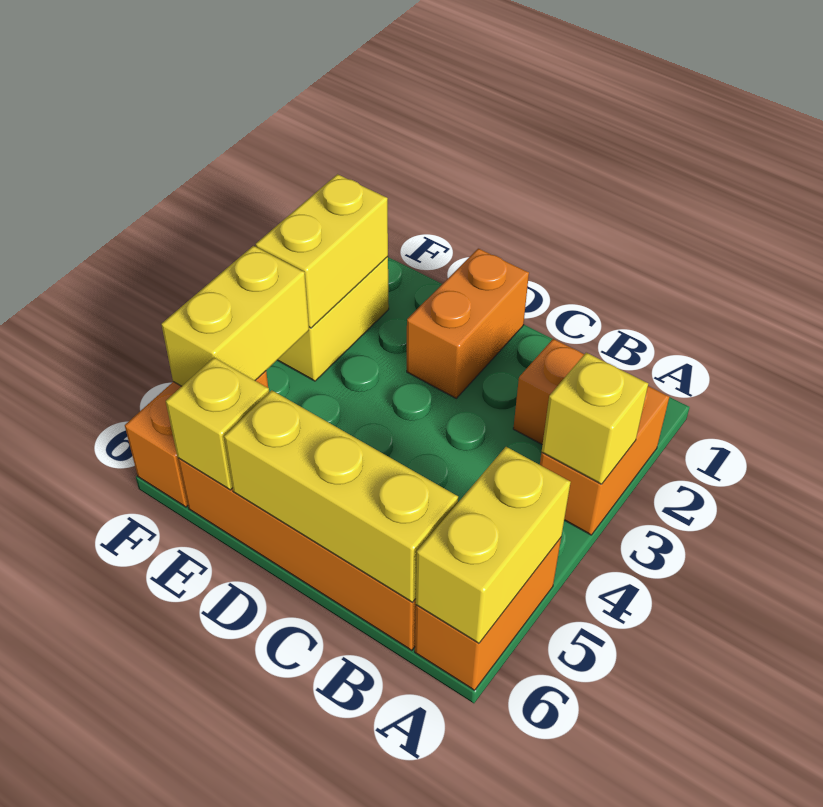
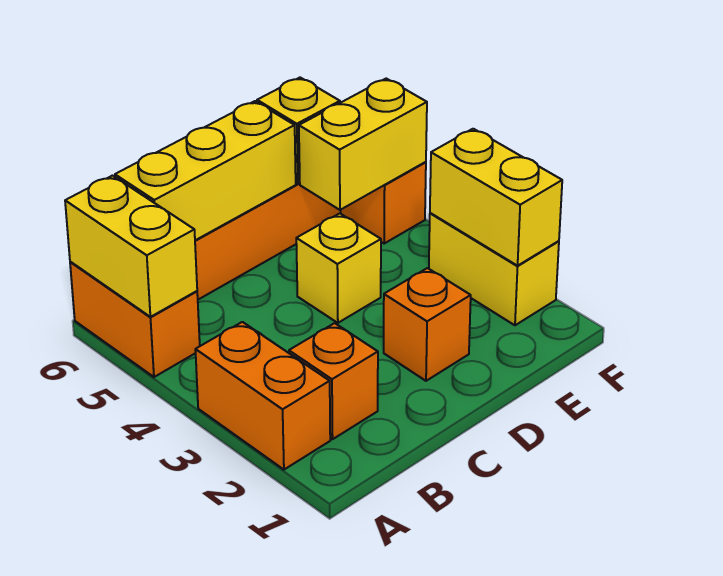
yellow 1x1 brick [542,353,648,484] -> yellow 1x1 brick moved to [296,213,381,323]
orange 1x2 brick [407,248,529,398] -> orange 1x1 brick [384,268,471,381]
yellow 1x2 brick [161,246,309,386] -> yellow 1x2 brick turned to [299,79,427,210]

